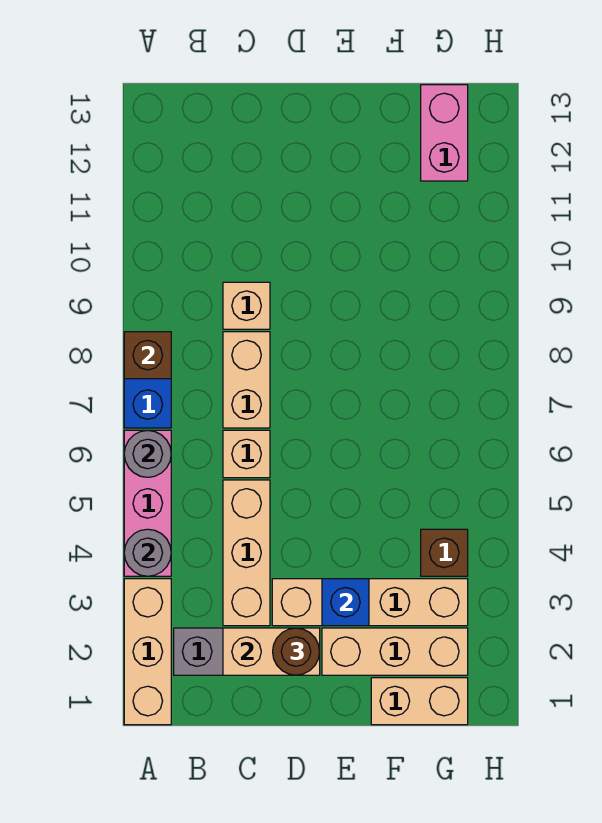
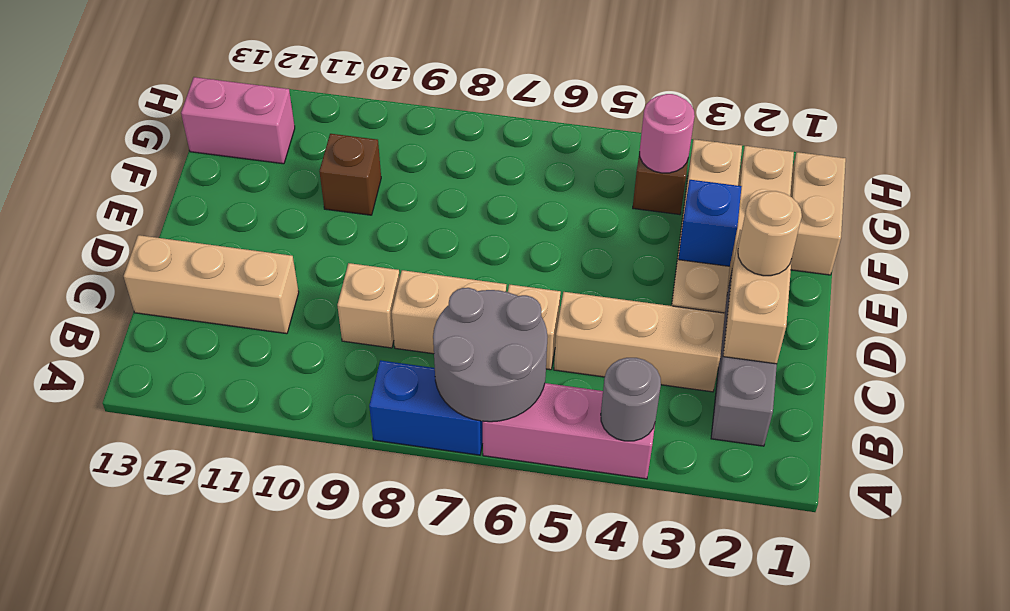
tan 1x3 brick [124,579,171,725] -> tan 1x3 brick moved to [124,235,299,334]
grey 1x1 round brick [124,430,171,477] -> grey 2x2 round brick [433,288,547,422]
brown 1x1 brick [124,332,171,379] -> brown 1x1 brick moved to [319,134,381,215]
brown 1x1 round brick [273,628,320,675] -> tan 1x1 round brick [738,191,802,276]
none -> pink 1x1 round brick [640,94,695,173]

